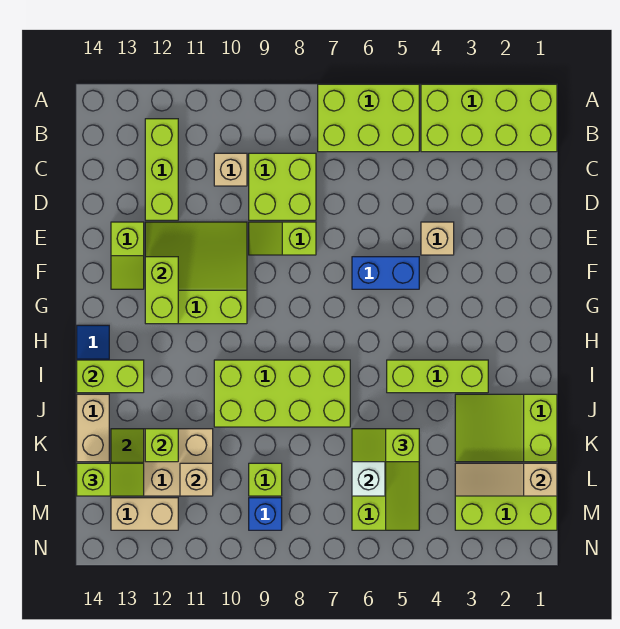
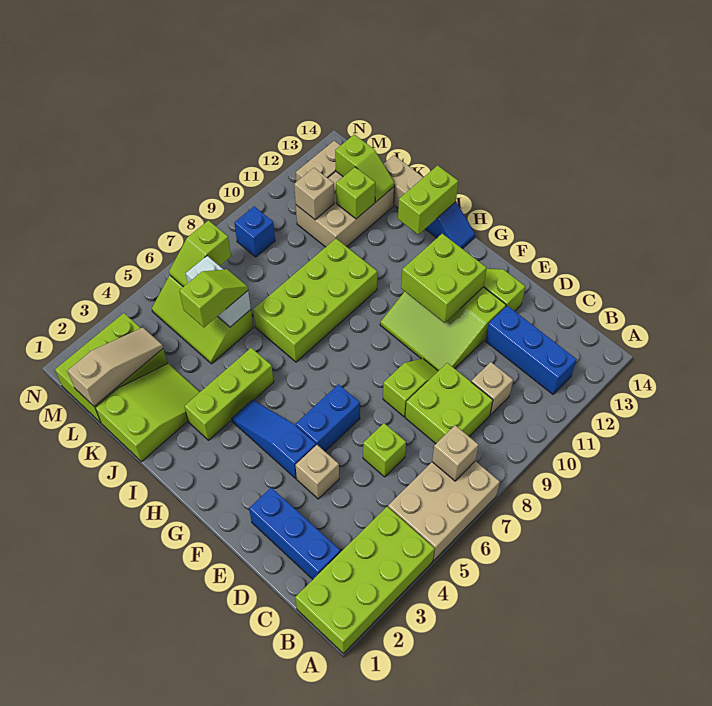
lime 2x3 brick [318,84,419,152] -> tan 2x3 brick [388,461,500,560]
none -> tan 1x1 brick [432,425,479,481]
lime 1x3 brick [145,119,178,220] -> blue 1x3 brick [486,306,577,394]
none -> blue 1x3 brick [249,488,340,579]
lime 3x3 slope [145,222,247,324] -> lime 3x3 slope turned to [380,287,506,371]
none -> blue 1x3 slope [232,400,316,479]
lime 1x2 brick [145,257,178,324] -> lime 2x2 brick [401,234,487,323]
lime 1x1 brick [249,463,282,496] -> lime 1x1 brick moved to [363,423,406,477]
lime 1x2 slope [77,463,144,496] -> lime 1x2 slope moved to [169,220,231,287]

